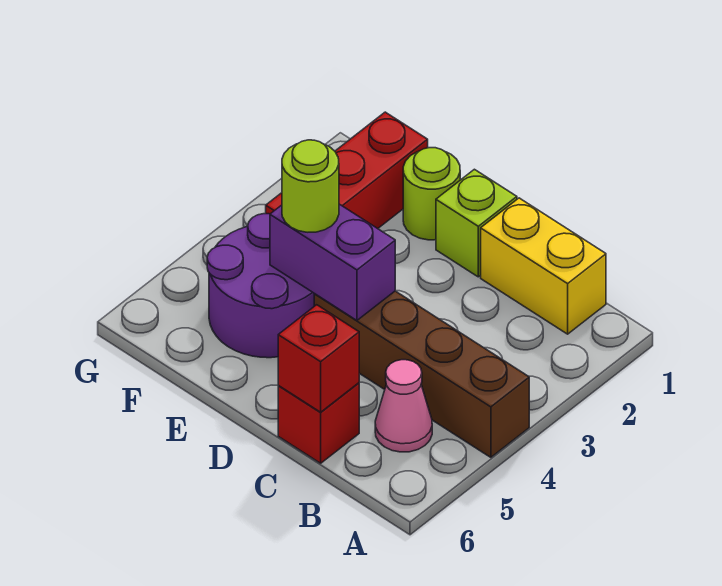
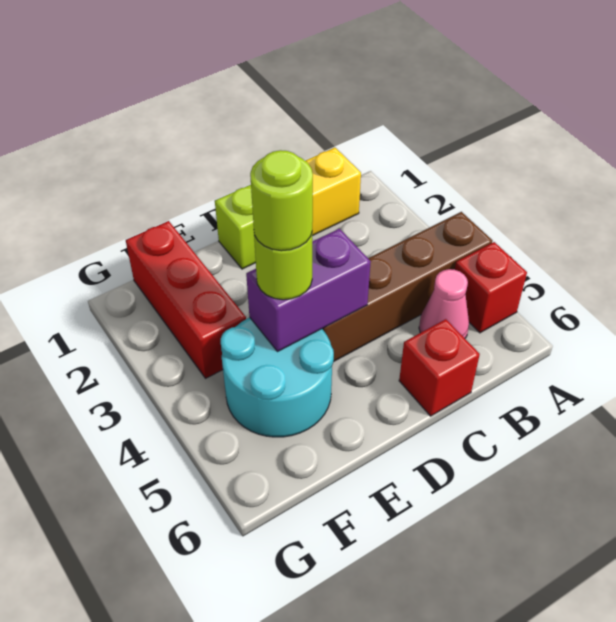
red 1x1 brick [278,305,359,412] -> red 1x1 brick moved to [455,242,527,333]
lime 1x1 round brick [403,148,460,240] -> lime 1x1 round brick moved to [250,150,313,251]
purple 2x2 round brick [207,214,315,358] -> cyan 2x2 round brick [221,317,334,437]

